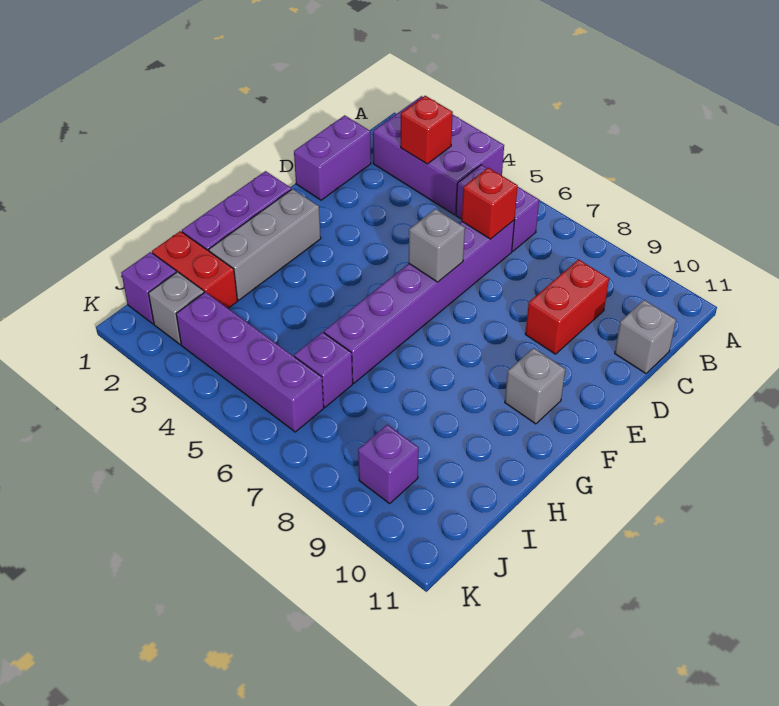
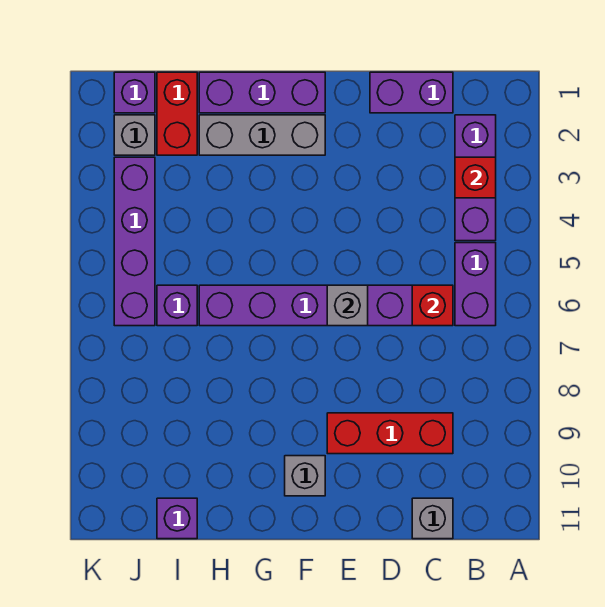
purple 2x3 brick [373,96,504,215] -> purple 1x3 brick [455,115,496,241]
red 1x2 brick [525,259,609,354] -> red 1x3 brick [327,413,453,454]
purple 1x1 brick [358,425,419,503] -> purple 1x1 brick moved to [157,498,197,539]

